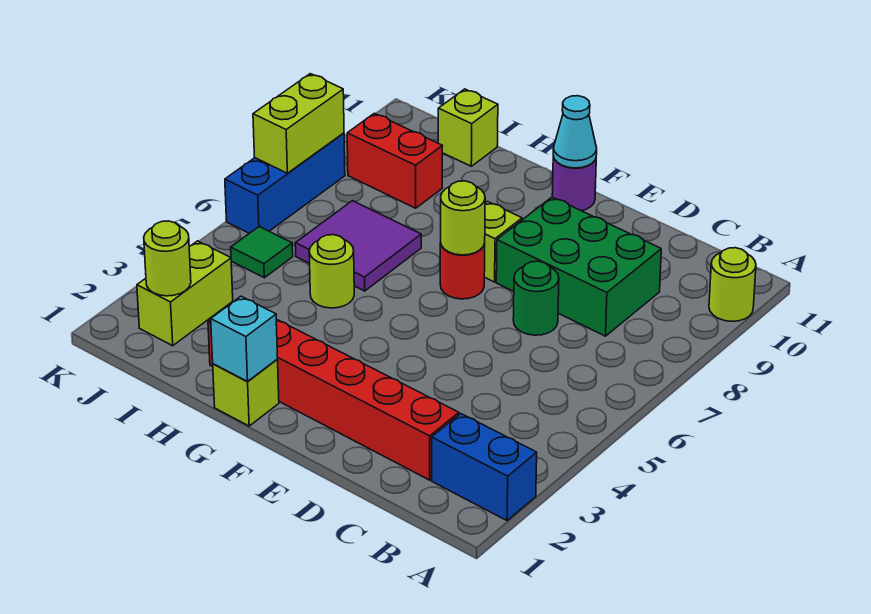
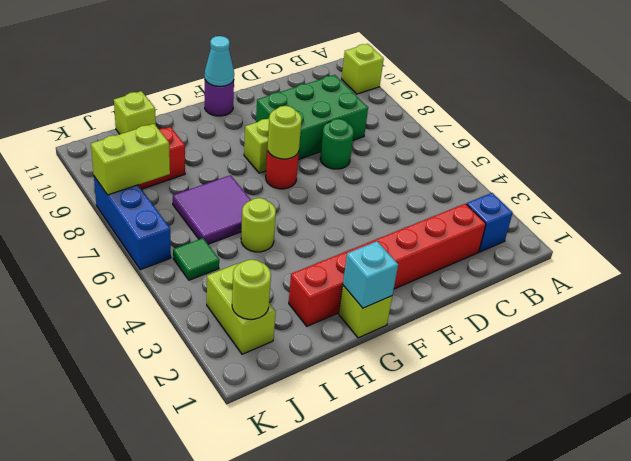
blue 1x2 brick [432,414,537,521] -> blue 1x1 brick [467,193,513,252]
lime 1x1 round brick [709,248,756,321] -> lime 1x1 brick [342,44,384,94]
lime 1x2 brick [253,74,344,173] -> lime 1x2 brick turned to [91,124,170,195]

